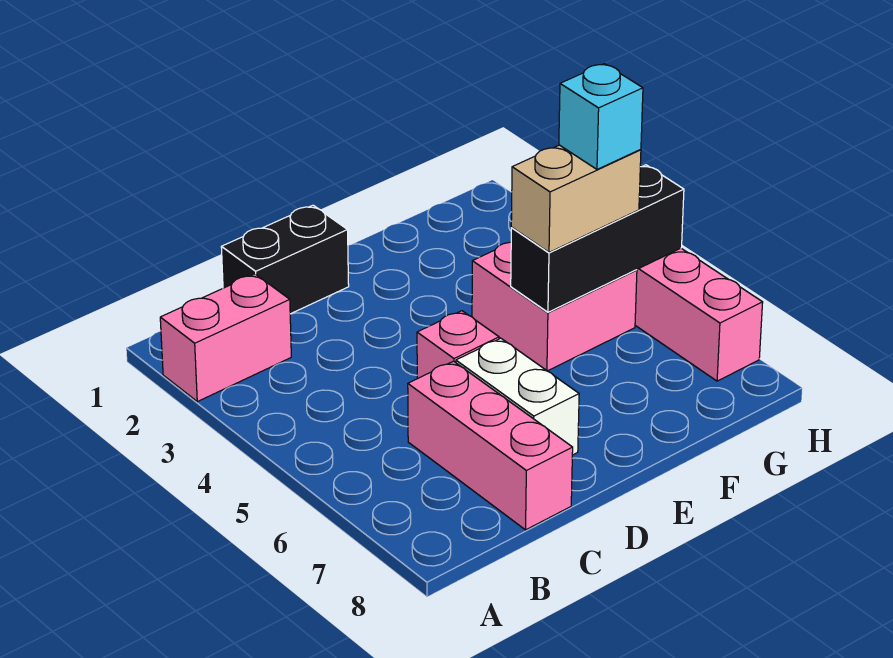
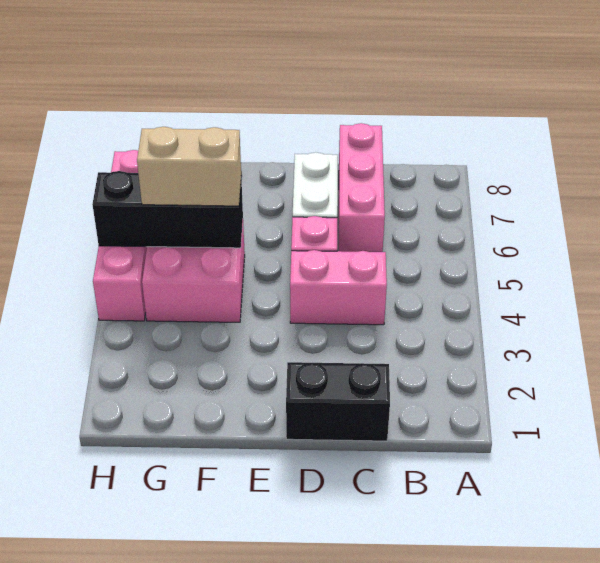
pink 1x2 brick [160,274,291,402] -> pink 1x2 brick moved to [290,250,387,325]
cyan 1x1 brick [559,64,643,169] -> none

